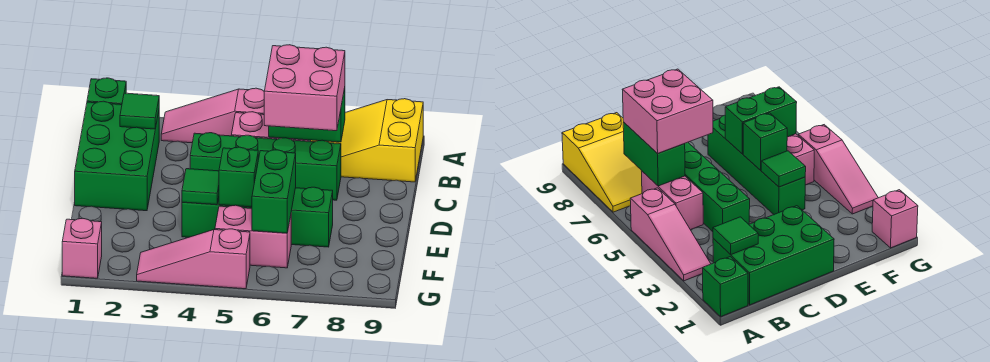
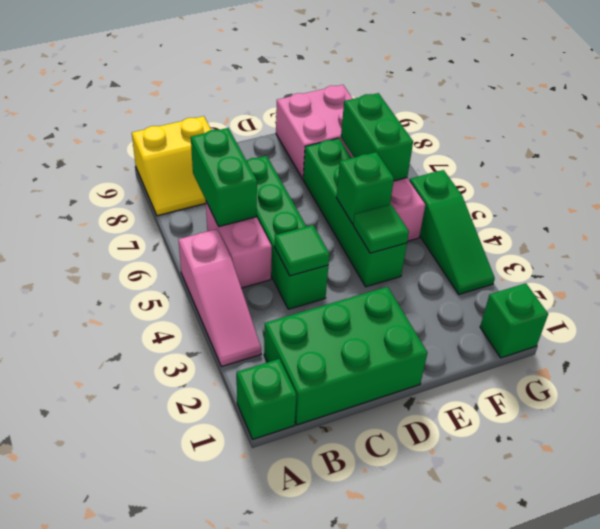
yellow 2x3 slope [310,99,423,182] -> yellow 2x2 slope [132,116,211,216]
green 1x1 tile [120,93,159,129] -> green 1x1 tile moved to [274,225,329,276]
pink 2x2 brick [264,45,345,131] -> pink 2x2 brick moved to [276,85,354,179]
green 1x2 brick [252,150,296,233] -> green 1x2 brick turned to [341,93,413,181]
pink 1x1 brick [62,218,102,278] -> green 1x1 brick [480,283,548,358]
pink 1x3 slope [137,229,250,289] -> green 1x3 slope [410,170,495,294]

